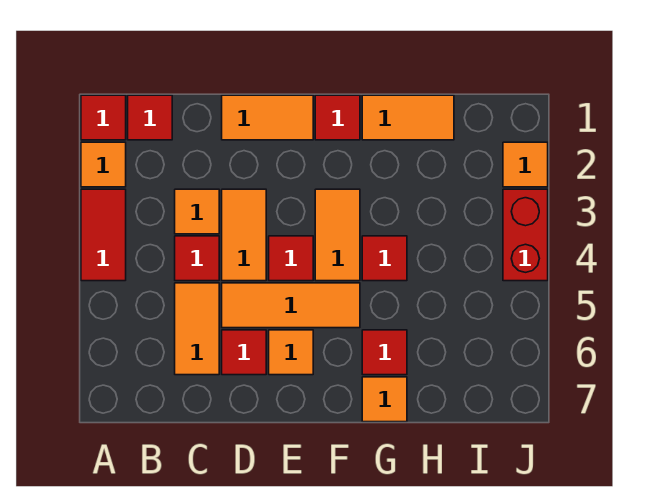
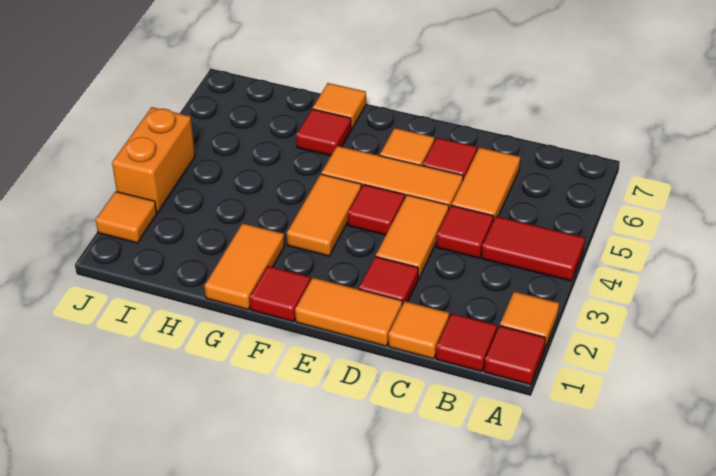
red 1x2 tile [81,189,126,281] -> red 1x2 tile turned to [482,216,585,281]
orange 1x1 tile [175,189,219,234] -> orange 1x1 tile moved to [388,301,449,359]
orange 1x2 tile [362,95,454,140] -> orange 1x2 tile turned to [204,223,285,309]
red 1x1 tile [362,236,407,281] -> red 1x1 tile moved to [359,257,418,305]
red 1x2 brick [503,189,548,281] -> orange 1x2 brick [112,107,195,213]

